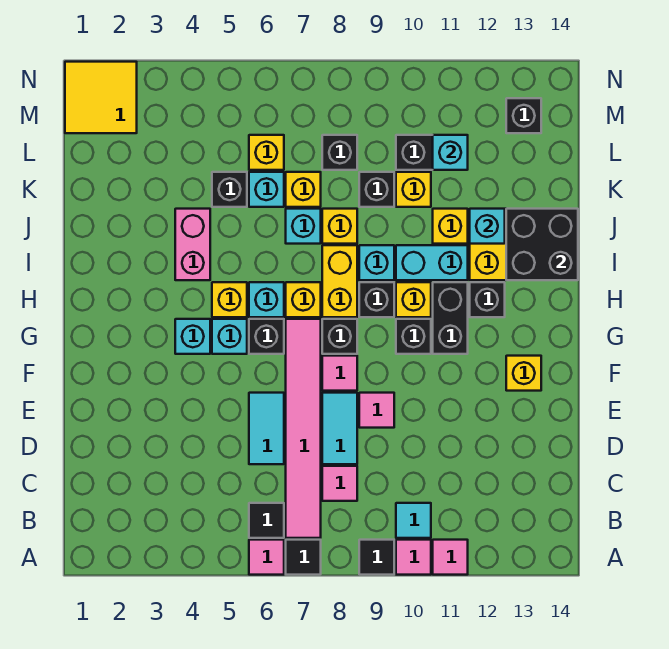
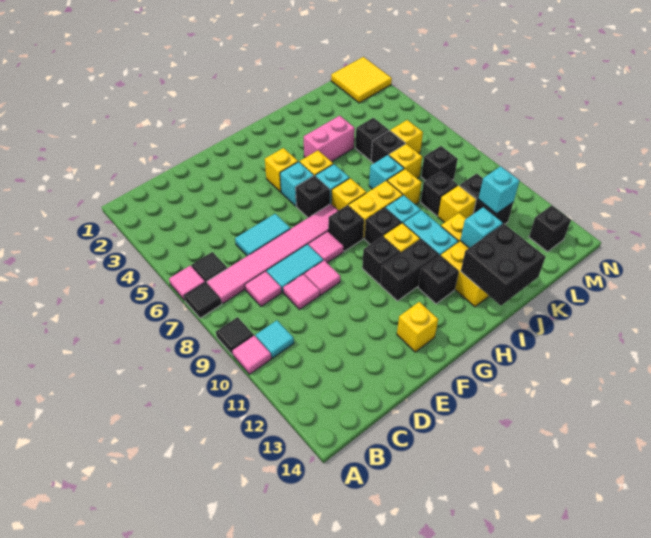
pink 1x1 tile [433,540,468,575] -> pink 1x1 tile moved to [283,274,320,309]
cyan 1x1 brick [175,319,210,354] -> yellow 1x1 brick [265,148,298,192]
cyan 1x1 brick [249,172,284,207] -> black 1x1 brick [371,131,405,163]

